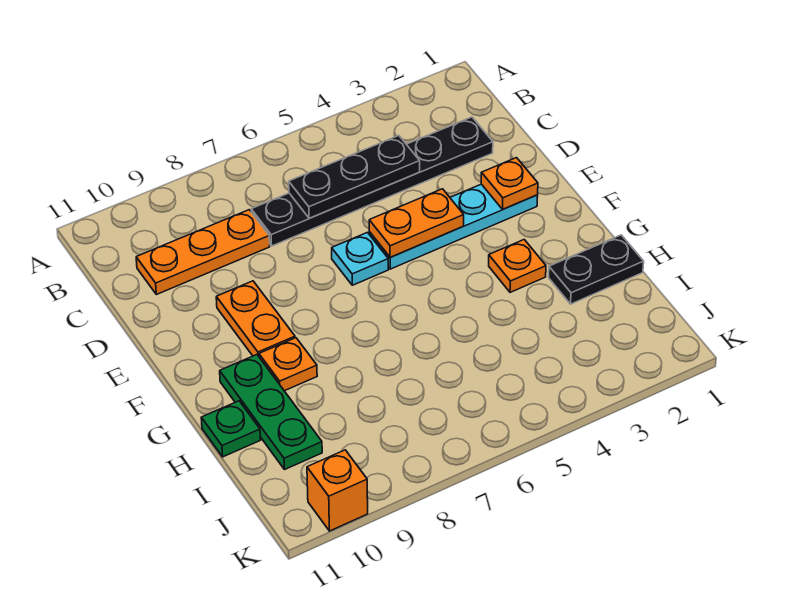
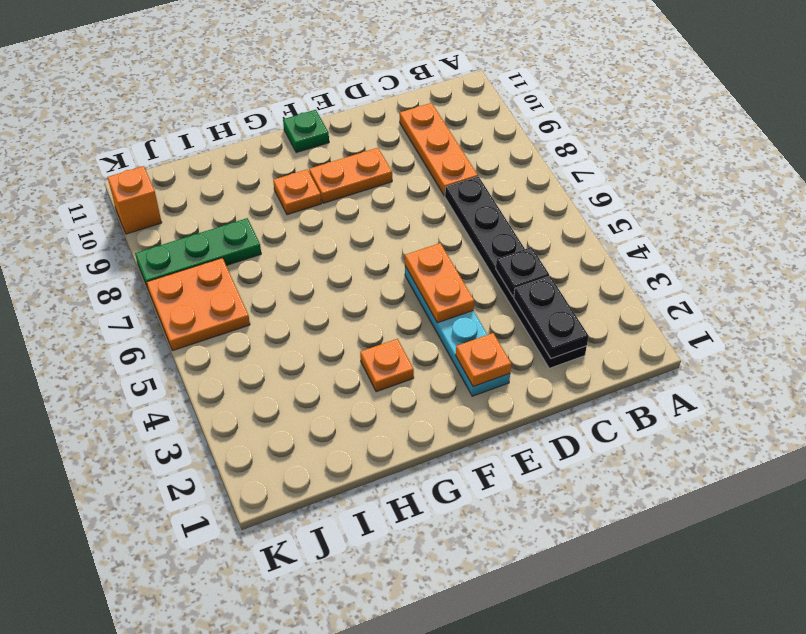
black 1x3 plate [289,136,420,218] -> black 1x1 plate [496,247,549,297]
cyan 1x1 plate [332,233,388,285] -> none
green 1x3 plate [220,355,322,470] -> green 1x3 plate moved to [135,218,261,288]
black 1x2 plate [549,235,644,304] -> black 1x2 plate moved to [514,276,589,359]
green 1x1 plate [201,401,260,457] -> green 1x1 plate moved to [283,110,329,153]
none -> orange 2x2 plate [146,258,250,351]

